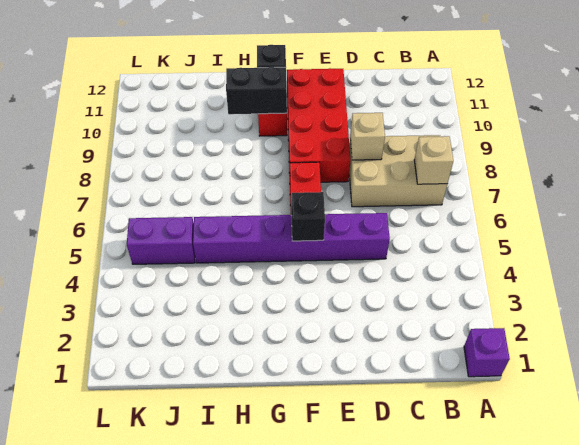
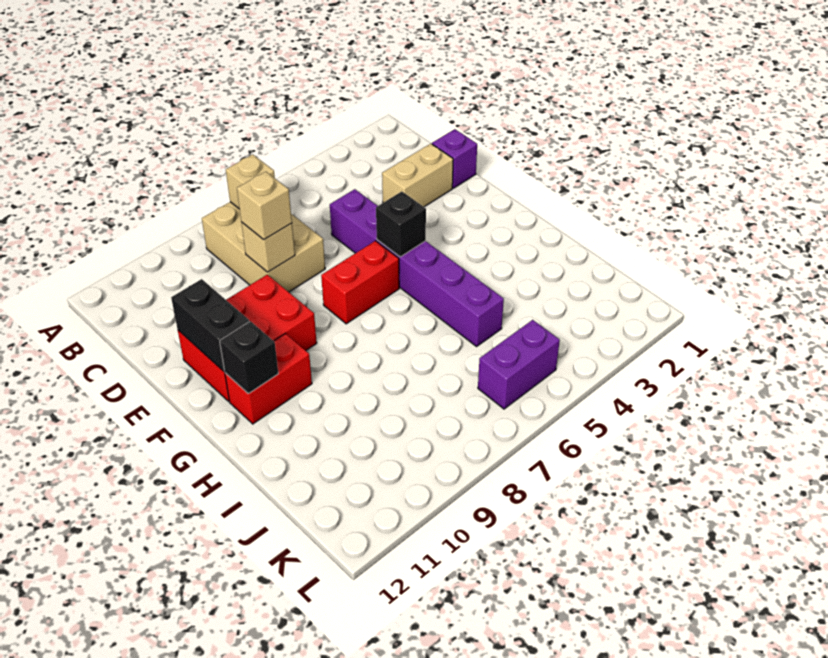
purple 1x1 brick [464,328,510,377] -> purple 1x1 brick moved to [432,129,477,188]
none -> tan 1x2 brick [382,144,453,207]
none -> tan 1x1 brick [237,172,292,240]
red 2x4 brick [287,68,351,182] -> red 2x3 brick [178,275,317,401]
black 1x2 brick [226,67,287,114] -> black 1x2 brick moved to [171,279,249,371]
purple 1x2 brick [127,217,195,264] -> purple 1x2 brick turned to [478,320,560,409]

